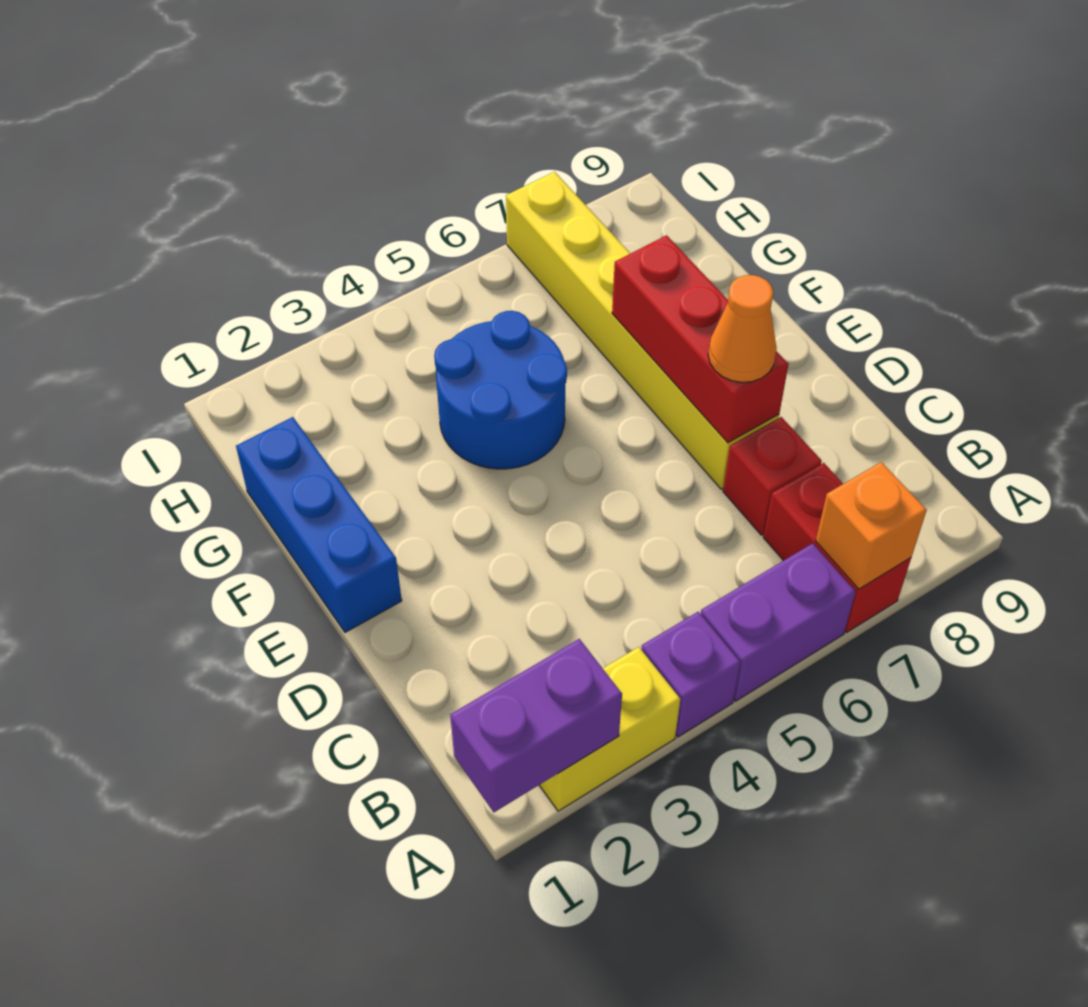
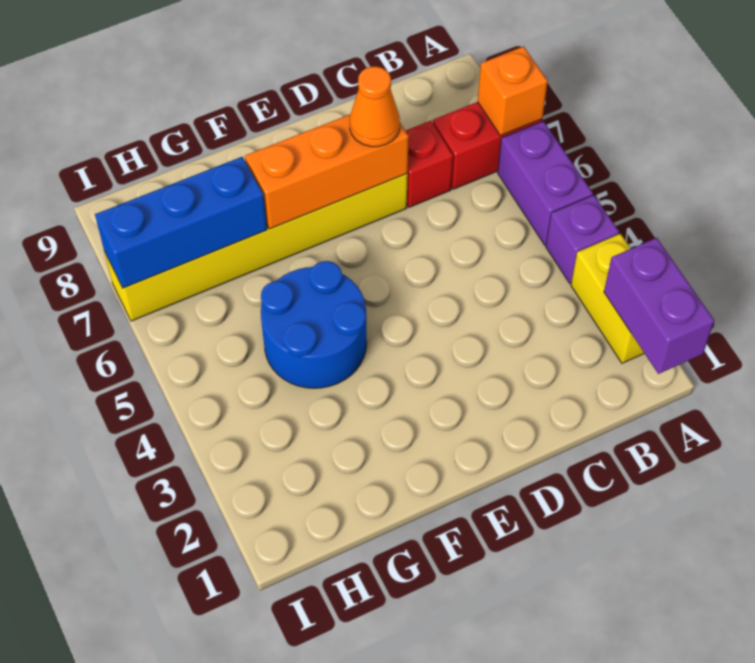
red 1x3 brick [612,235,788,443] -> orange 1x3 brick [245,115,409,229]
blue 1x3 brick [236,417,402,633] -> blue 1x3 brick moved to [95,157,267,288]

